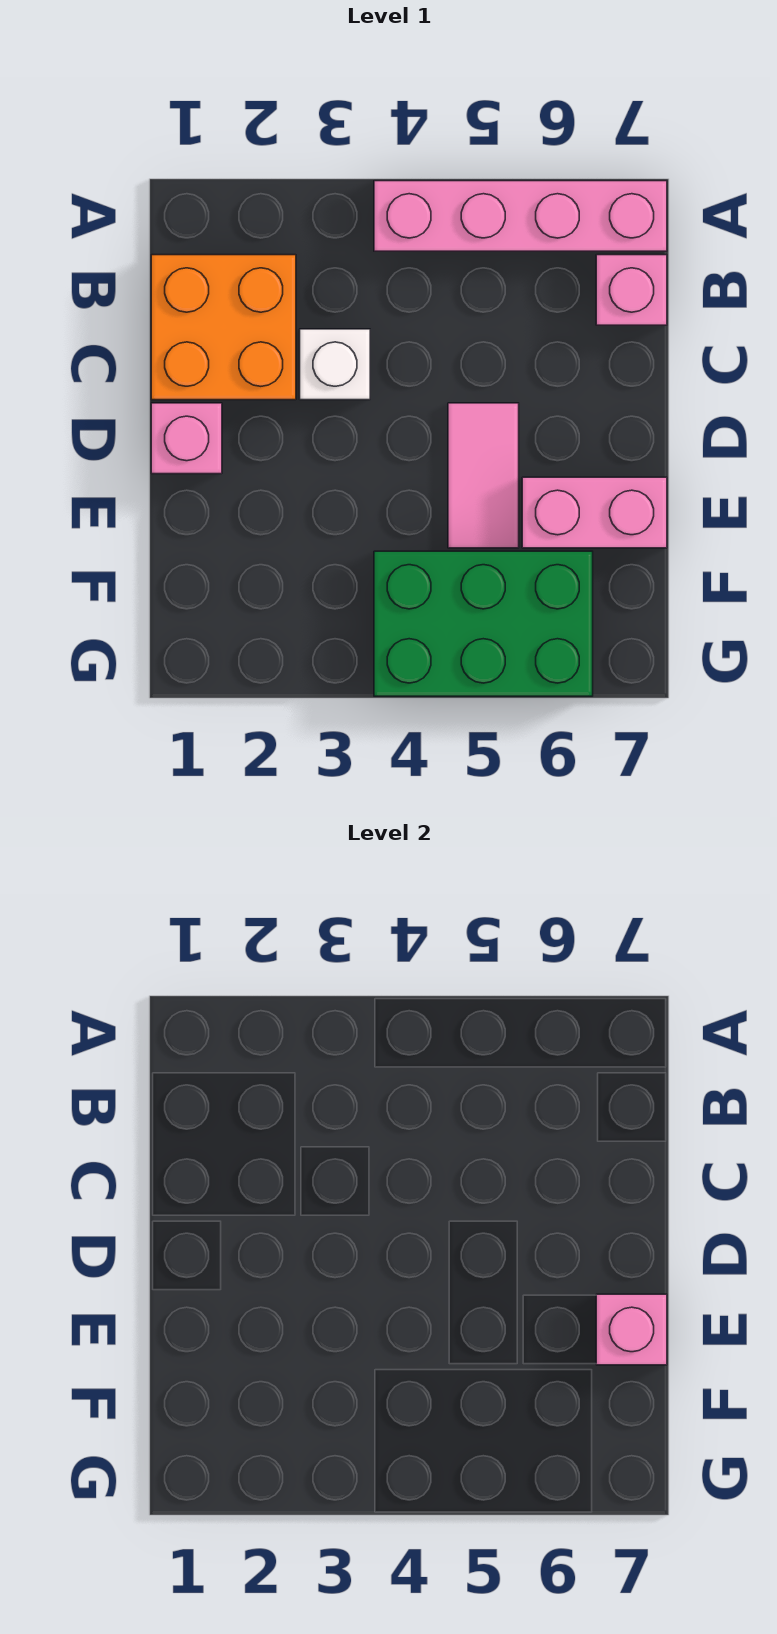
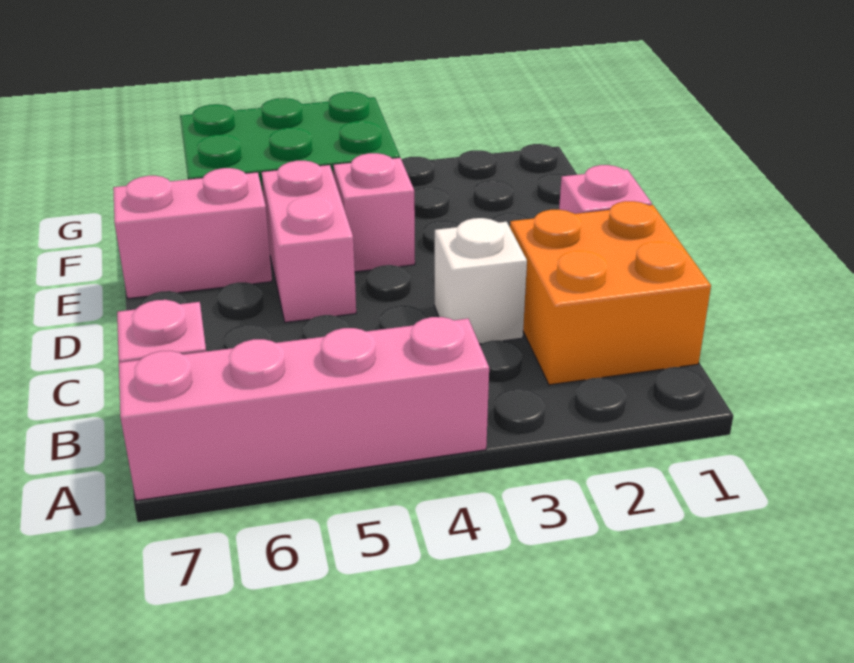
pink 1x2 tile [448,403,519,548] -> pink 1x2 brick [262,161,356,322]
pink 1x1 brick [596,1294,667,1365] -> pink 1x1 brick moved to [333,153,415,272]

